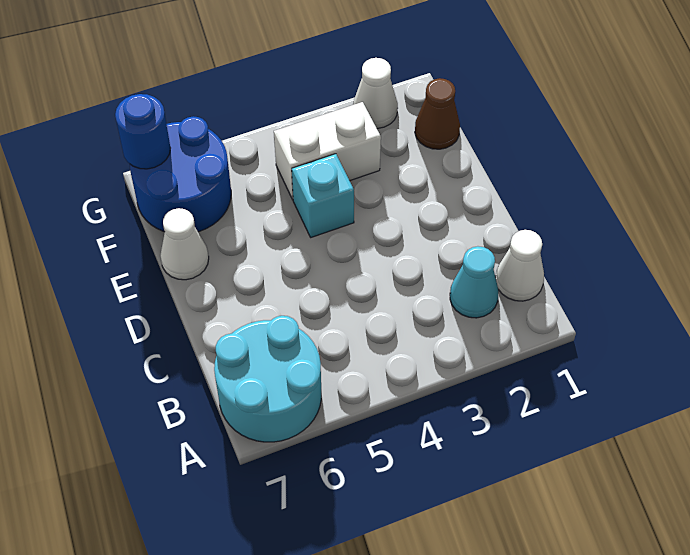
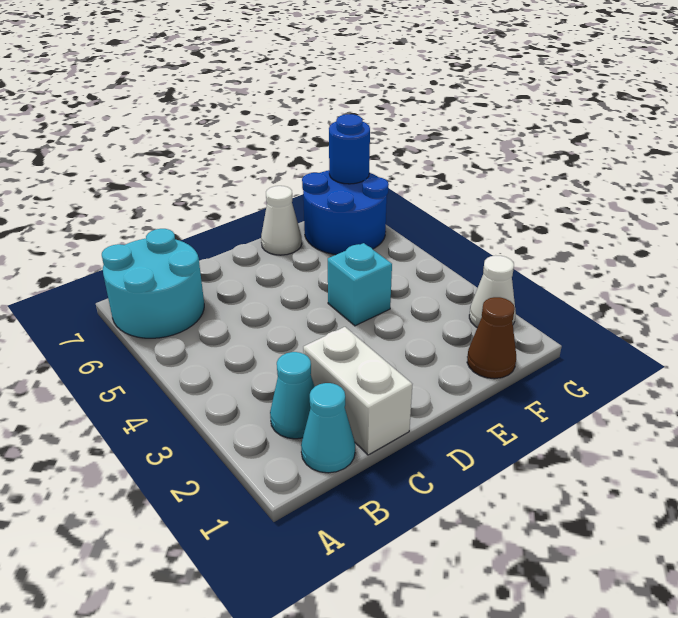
white 1x1 cone [496,230,544,301] -> cyan 1x1 cone [301,383,355,473]
white 1x2 brick [274,102,381,200] -> white 1x2 brick moved to [303,327,412,455]

